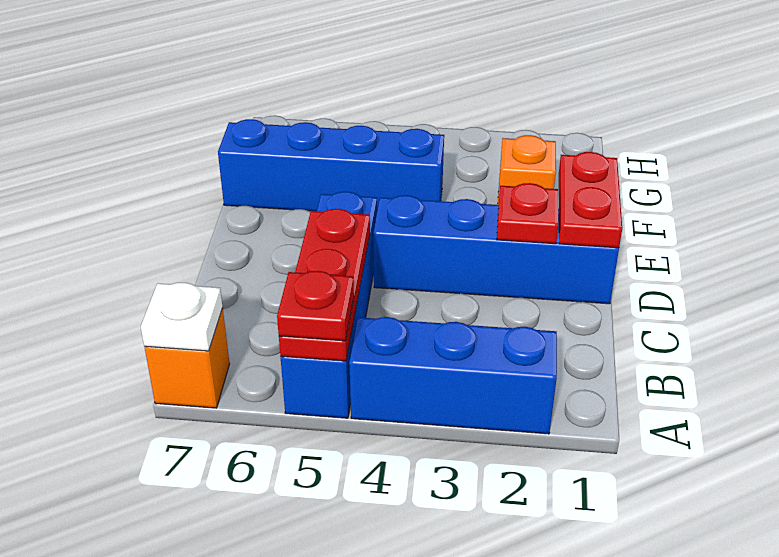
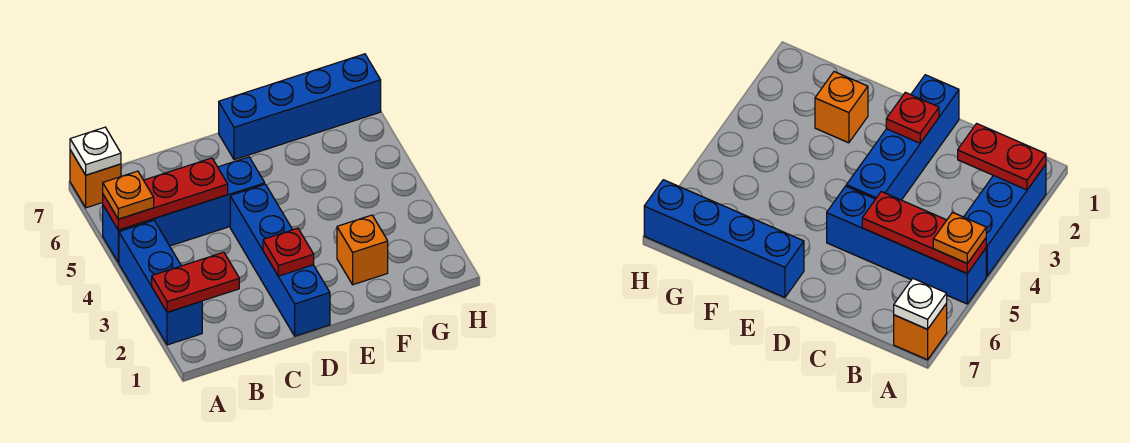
red 1x1 plate [277,271,354,341] -> orange 1x1 plate [103,171,154,219]
red 1x2 plate [559,152,622,248] -> red 1x2 plate moved to [152,252,239,312]
blue 1x4 brick [218,119,444,211] -> blue 1x4 brick turned to [219,54,381,160]

